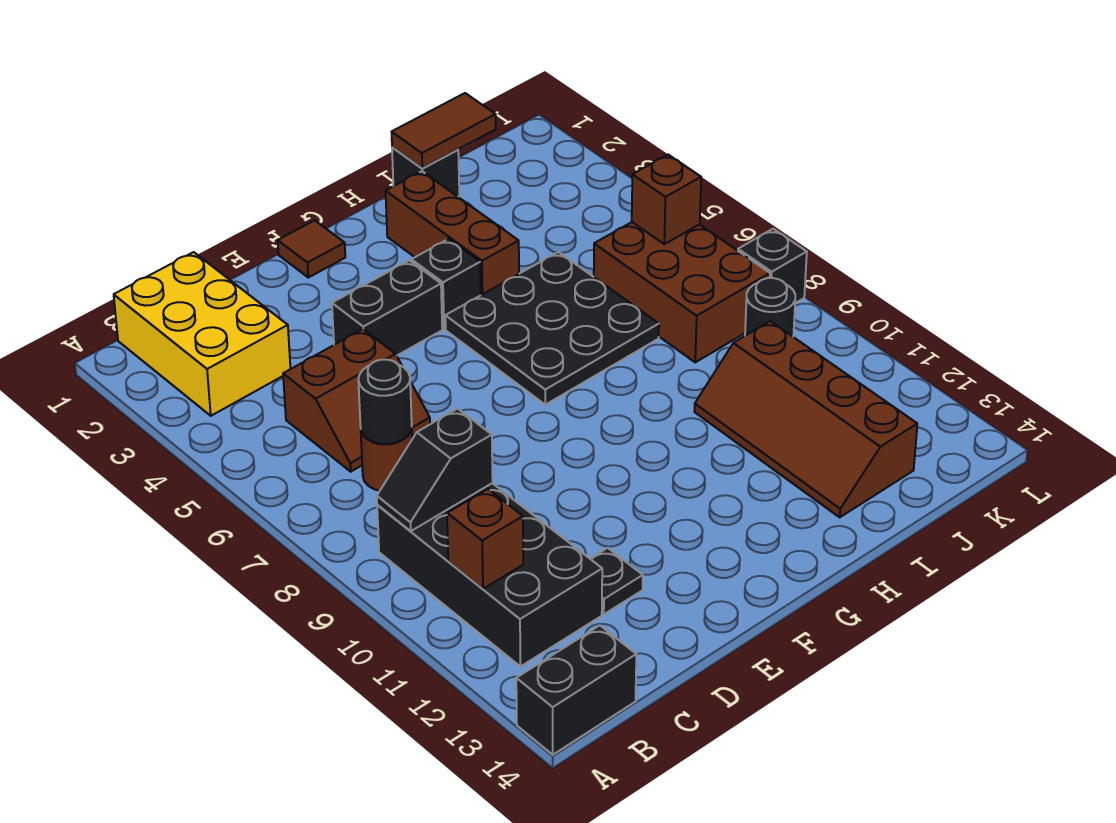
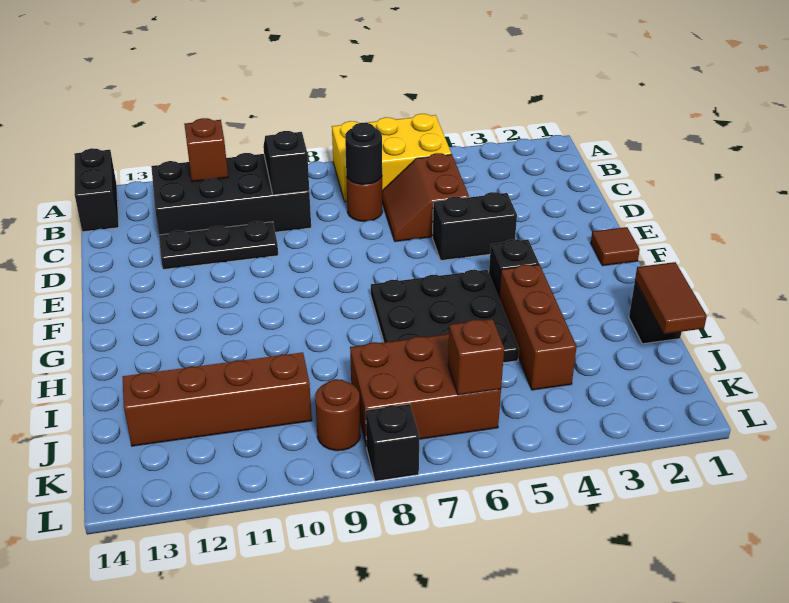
yellow 2x3 brick [114,252,290,416] -> yellow 2x3 brick moved to [332,114,452,202]
black 1x1 plate [590,548,643,614] -> black 1x3 plate [159,221,278,270]
black 1x2 brick [332,260,442,356] -> black 1x2 brick turned to [432,192,517,260]
brown 1x3 brick [386,171,519,295] -> brown 1x3 brick turned to [499,265,577,390]
black 1x1 round brick [745,278,795,336] -> brown 1x1 round brick [315,379,360,451]

